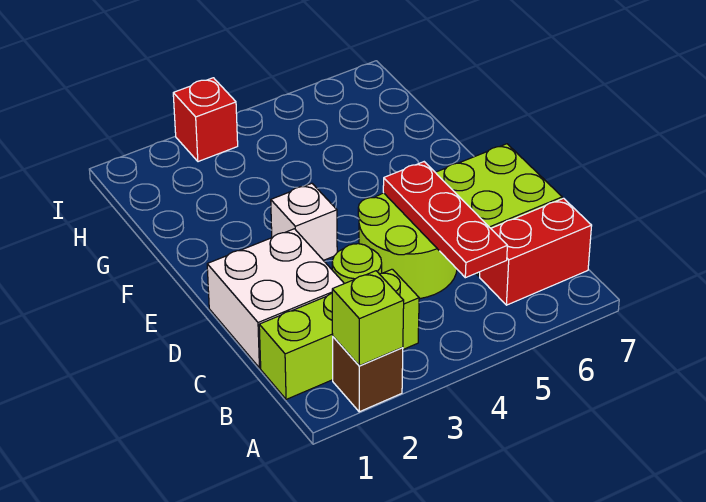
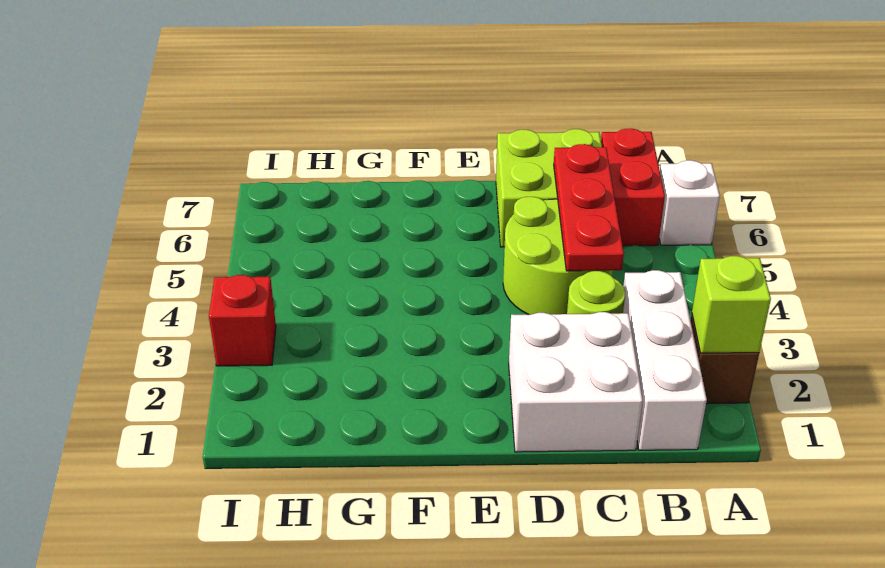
lime 1x3 brick [259,269,419,399] -> white 1x3 brick [623,270,707,450]
red 1x3 plate [383,162,507,278] -> red 1x3 plate turned to [554,144,624,271]
white 1x1 brick [271,183,337,261] -> white 1x1 brick moved to [659,160,720,245]

